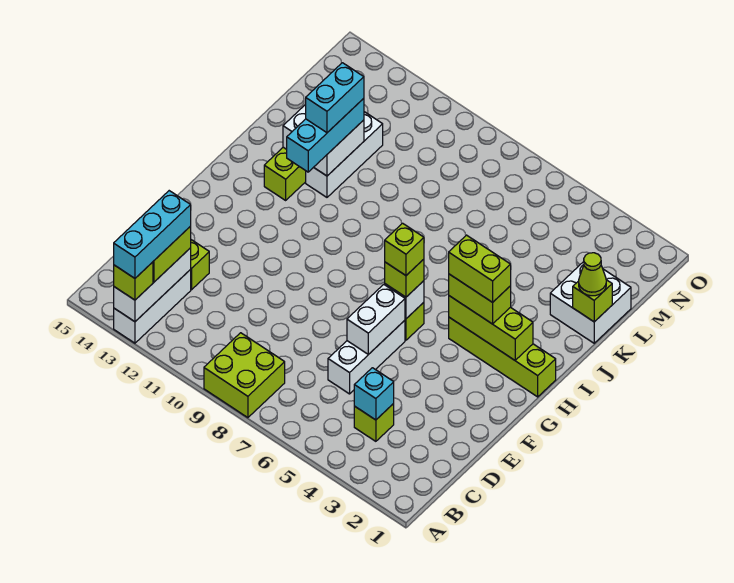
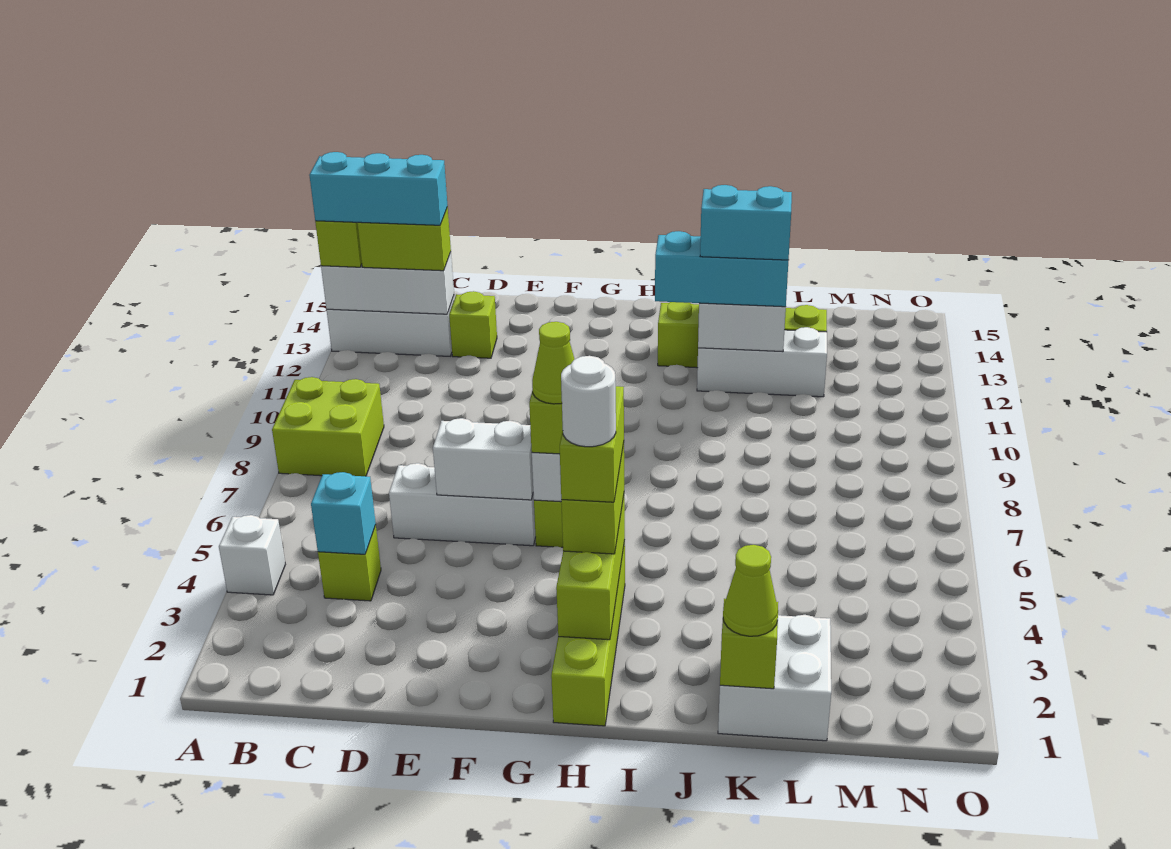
none -> white 1x1 brick [219,515,285,595]
lime 1x1 brick [385,223,424,275] -> lime 1x1 cone [532,322,575,404]
none -> white 1x1 round brick [561,356,616,447]

